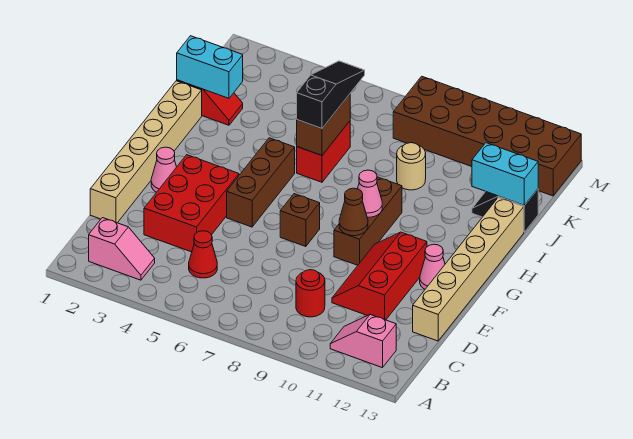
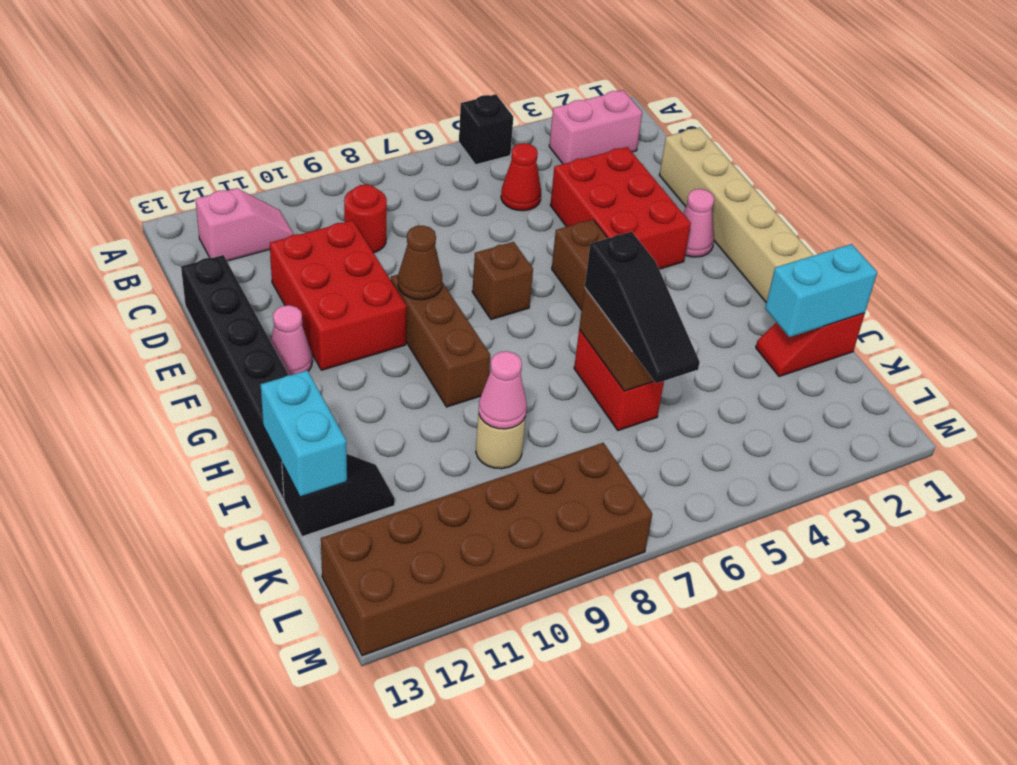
none -> black 1x1 brick [459,94,513,165]
pink 1x2 slope [89,218,155,280] -> pink 1x2 brick [549,90,642,164]
red 2x3 slope [332,232,427,320] -> red 2x3 brick [270,220,407,370]
tan 1x6 brick [413,197,524,341] -> black 1x6 brick [181,255,289,500]
pink 1x1 cone [357,170,382,217] -> pink 1x1 cone moved to [479,351,527,429]
cyan 1x2 brick [472,143,538,205] -> cyan 1x2 brick turned to [261,370,347,497]

